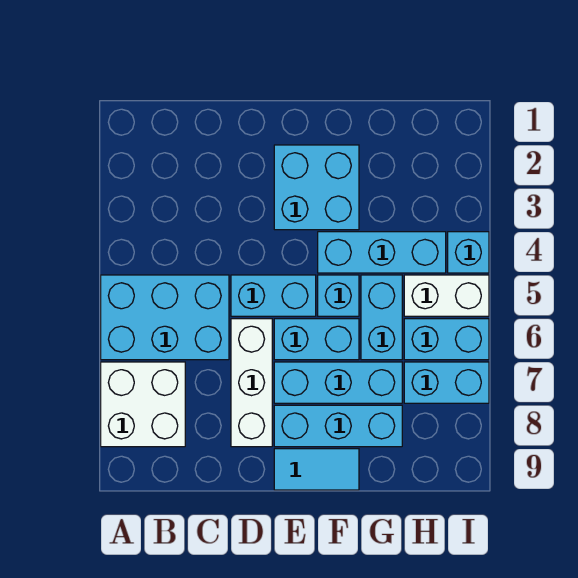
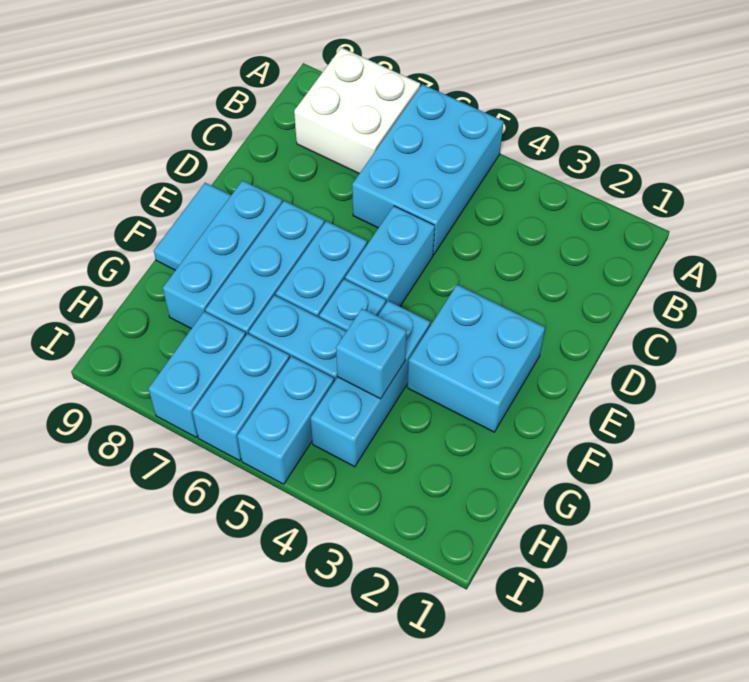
white 1x3 brick [231,319,272,447] -> none
white 1x2 brick [404,275,489,316] -> cyan 1x2 brick [237,356,334,484]
cyan 1x1 brick [448,232,489,273] -> cyan 1x1 brick moved to [336,309,406,399]

